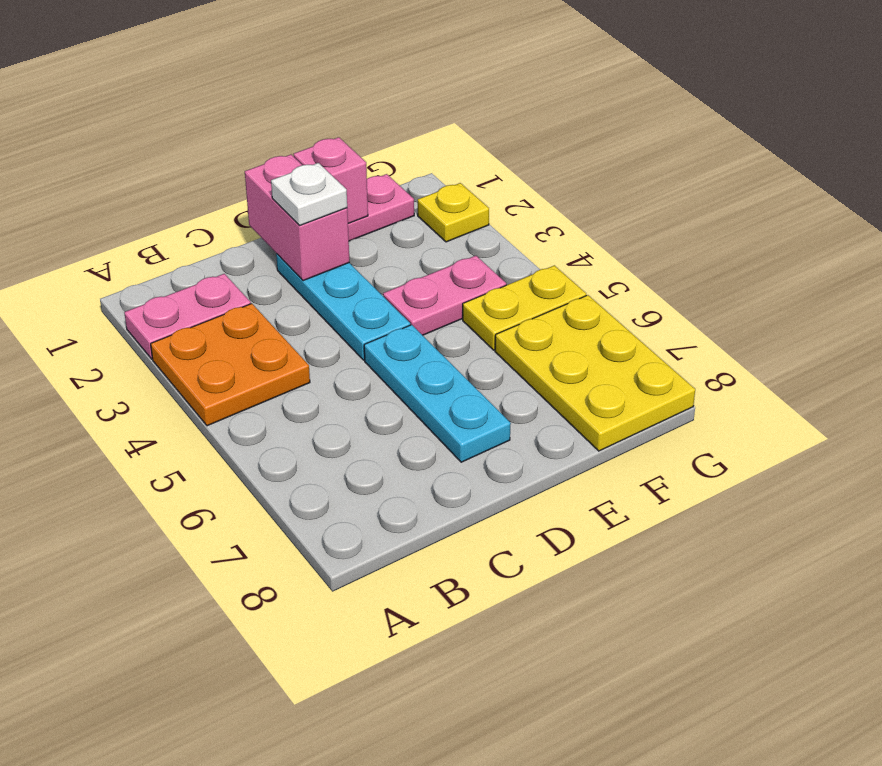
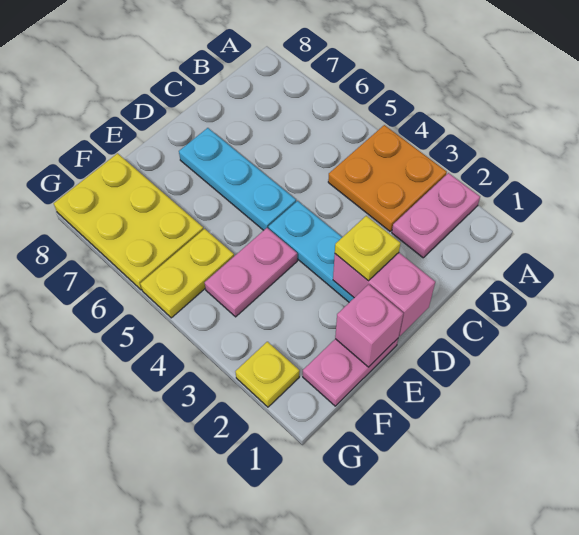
white 1x1 plate [271,163,347,226] -> yellow 1x1 plate [335,216,401,281]

